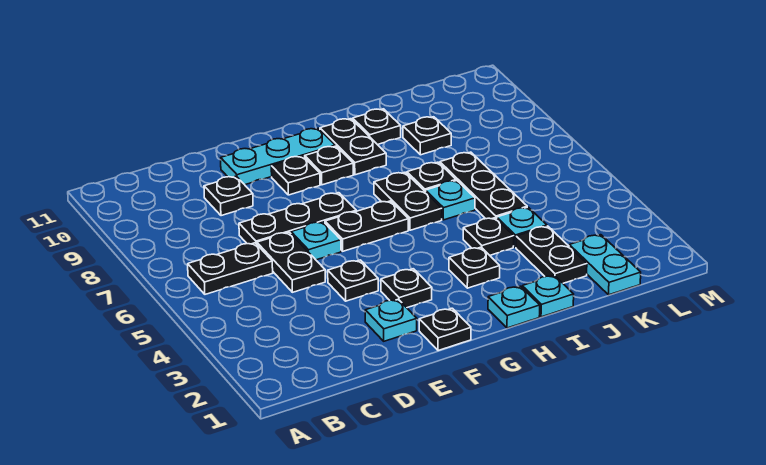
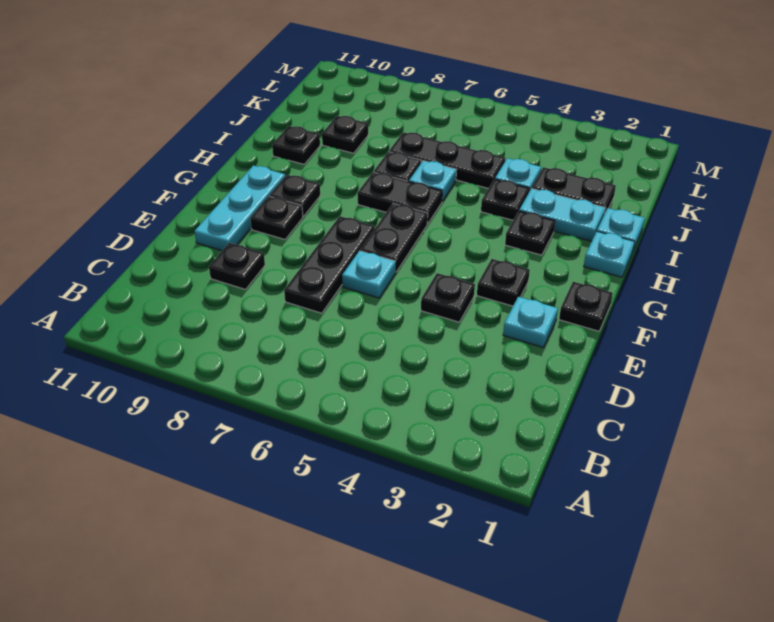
black 1x2 plate [188,243,273,294] -> none
black 1x2 plate [257,232,325,292] -> none
black 1x2 plate [320,119,386,175] -> none
cyan 1x2 plate [569,235,641,295] -> cyan 1x2 plate moved to [519,188,605,241]

